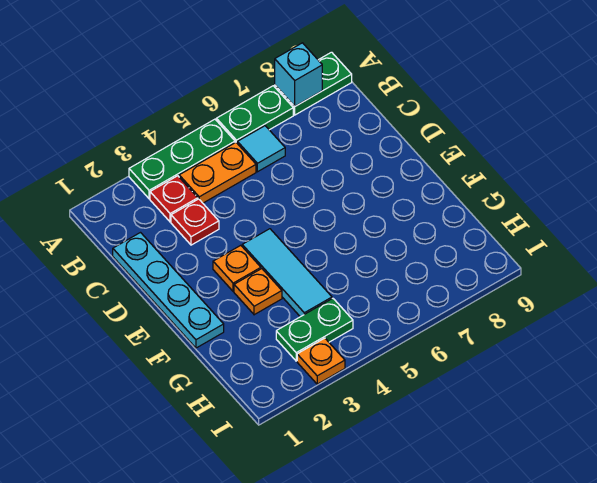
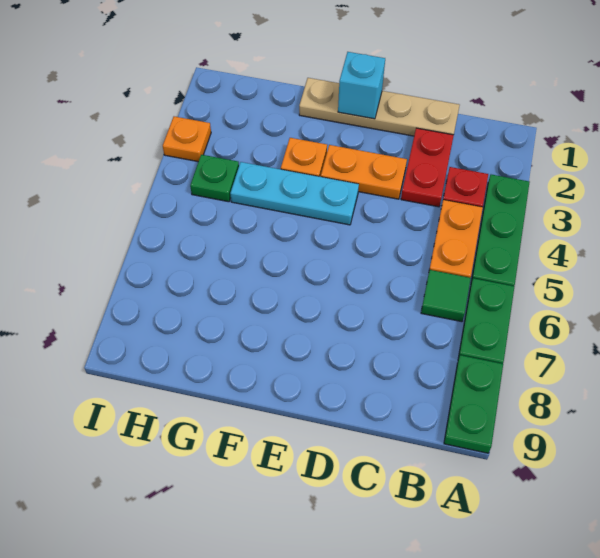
cyan 1x1 brick [275,43,322,106] -> cyan 1x1 brick moved to [338,52,385,119]
cyan 1x1 tile [237,126,285,172] -> green 1x1 tile [421,270,471,322]
cyan 1x4 plate [113,233,224,348] -> tan 1x4 plate [299,78,460,136]
red 1x1 plate [171,199,219,245] -> red 1x2 plate [401,128,454,207]
orange 1x1 plate [213,245,261,291] -> orange 1x2 plate [321,145,407,199]
cyan 1x3 tile [242,229,332,317] -> cyan 1x3 plate [230,162,359,225]
green 1x2 plate [276,298,353,361] -> green 1x1 plate [190,155,239,202]

